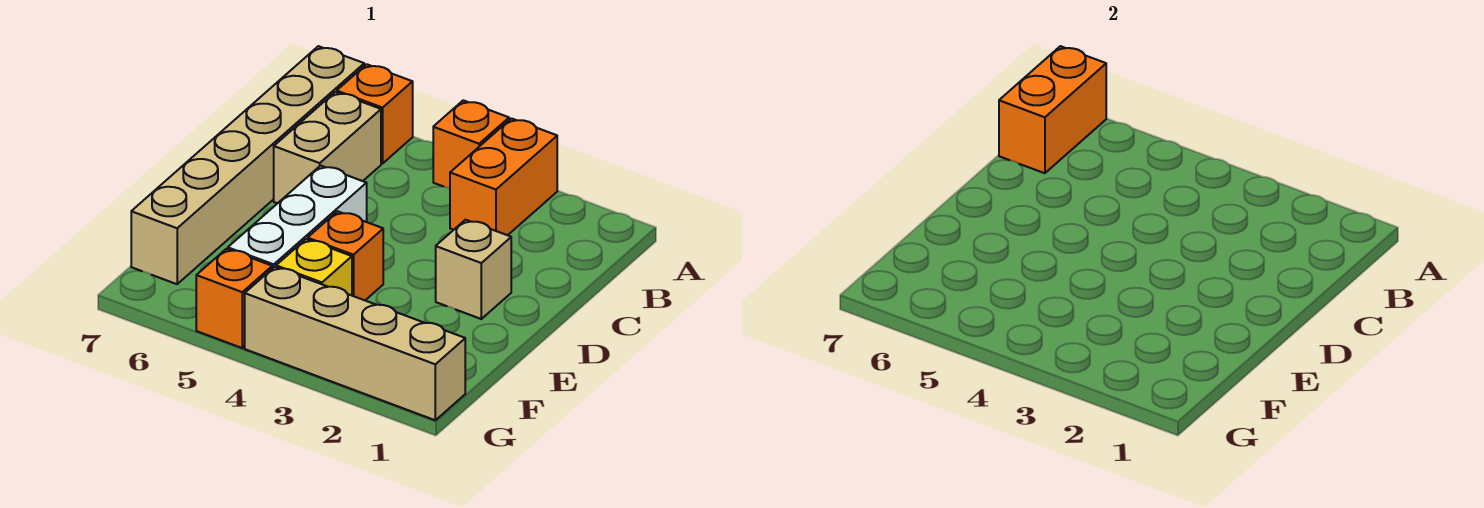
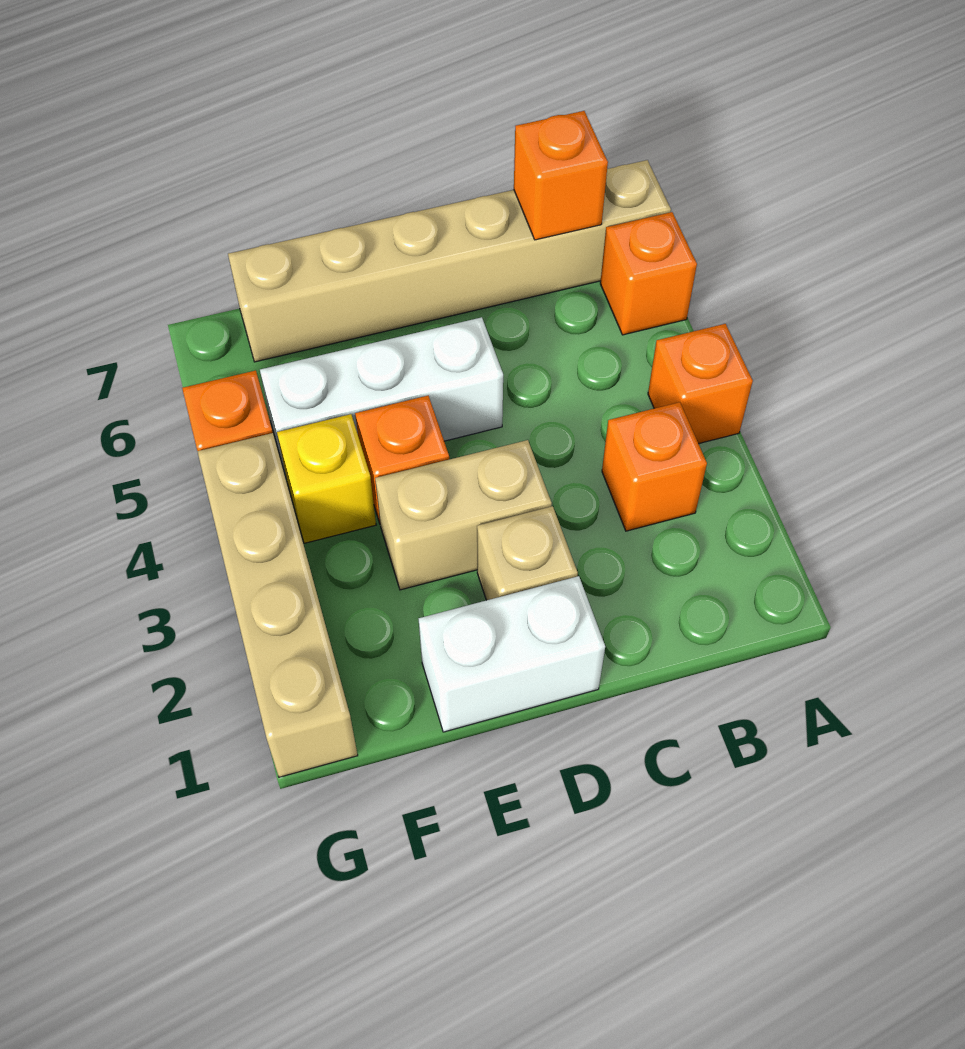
orange 1x2 brick [450,118,557,235] -> orange 1x1 brick [602,402,707,531]
orange 1x2 brick [999,46,1106,173] -> orange 1x1 brick [514,111,608,240]
tan 1x2 brick [274,92,381,203] -> tan 1x2 brick moved to [375,440,552,590]
none -> white 1x2 brick [419,576,605,732]

